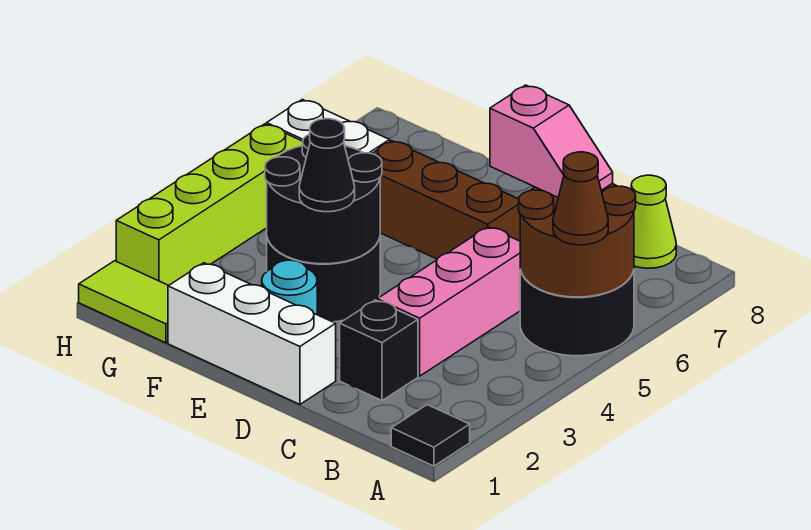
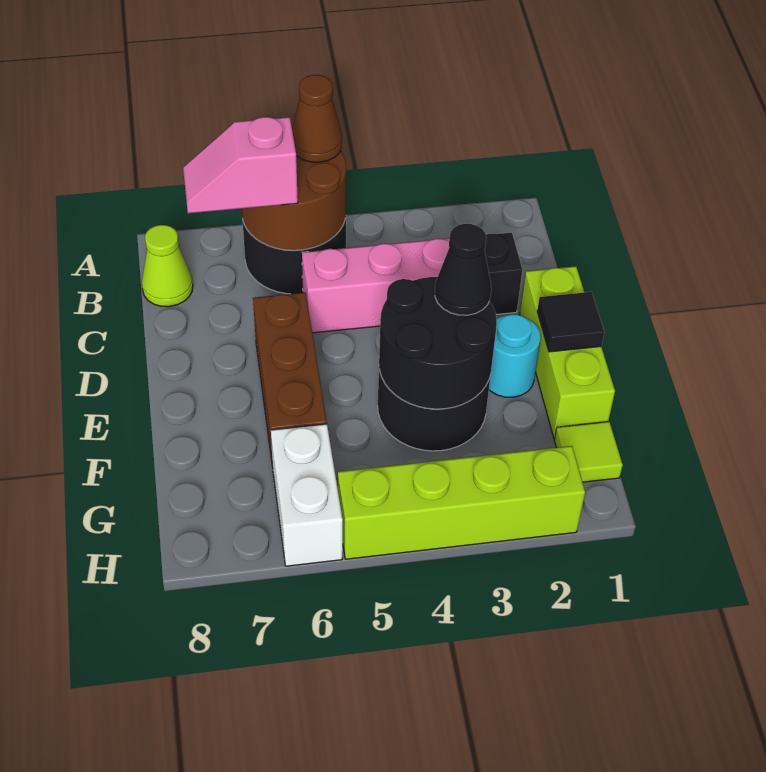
black 1x1 tile [391,405,470,466] -> black 1x1 tile moved to [537,292,604,352]
pink 1x2 slope [490,85,613,197] -> pink 1x2 slope turned to [183,117,298,213]
white 1x3 brick [168,263,336,404] -> lime 1x3 brick [520,266,615,438]
lime 1x2 tile [79,261,168,343] -> lime 1x1 tile [554,422,623,482]

